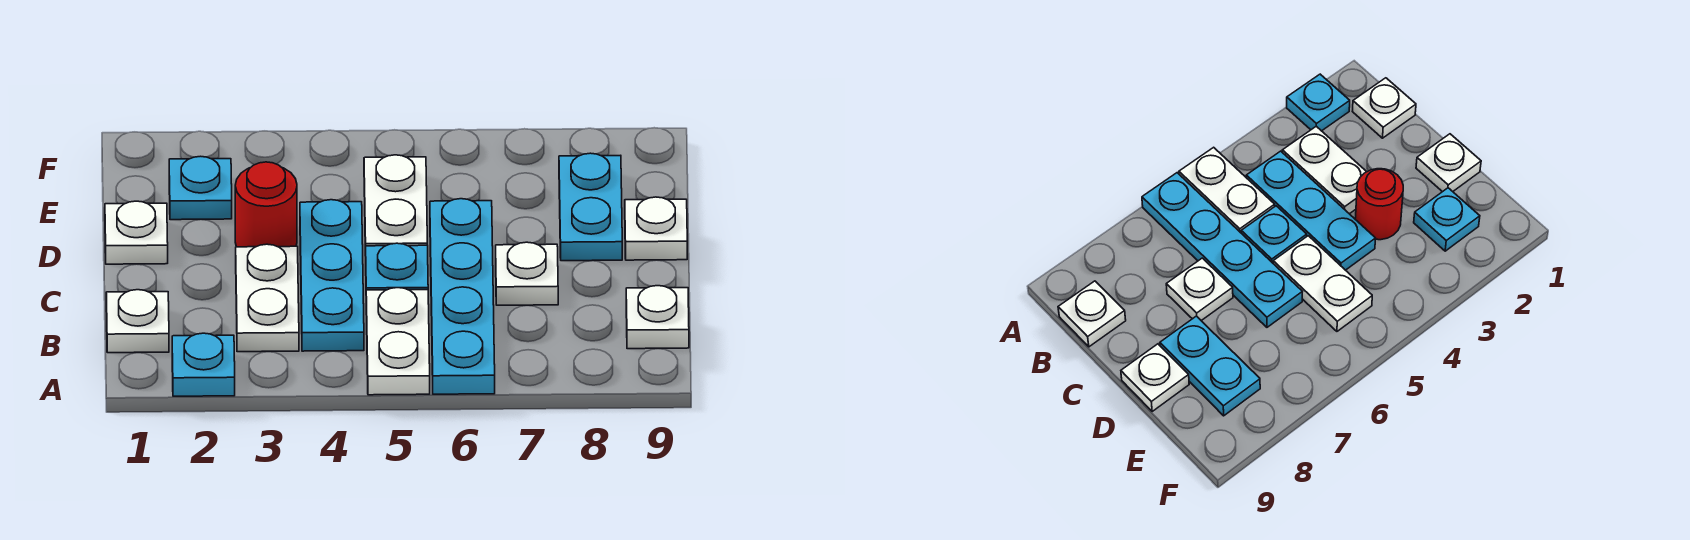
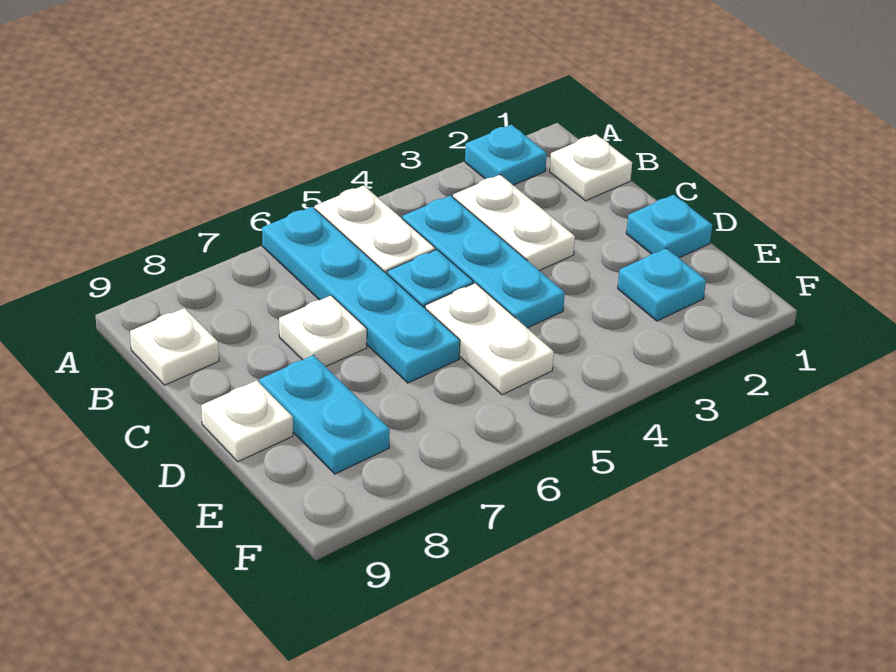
white 1x1 plate [105,201,168,264] -> cyan 1x1 plate [626,195,712,258]
red 1x1 round brick [235,162,297,247] -> none

